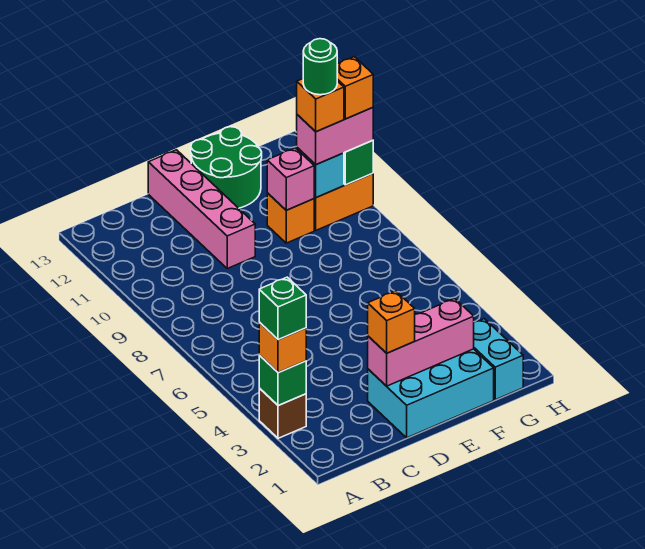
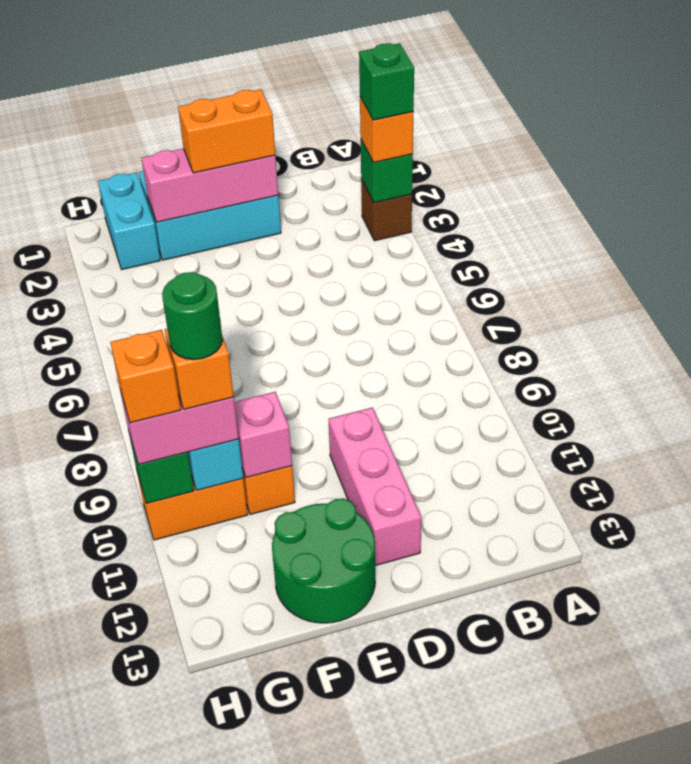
orange 1x1 brick [368,291,415,353] -> orange 1x2 brick [178,89,275,173]
pink 1x4 brick [148,150,255,268] -> pink 1x3 brick [328,407,421,566]

